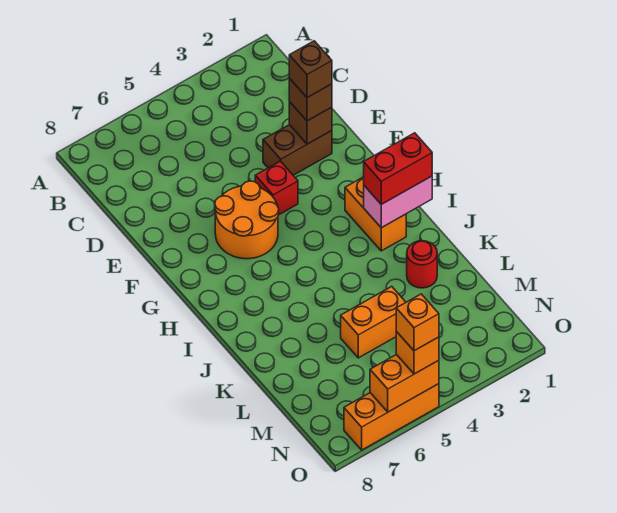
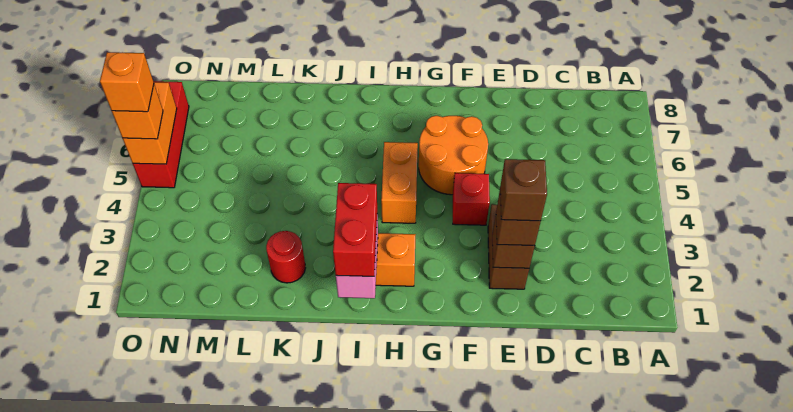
orange 1x2 brick [341,286,406,358] -> orange 1x2 brick moved to [381,142,418,223]
orange 1x3 brick [344,384,439,450] -> red 1x3 brick [133,81,189,188]

